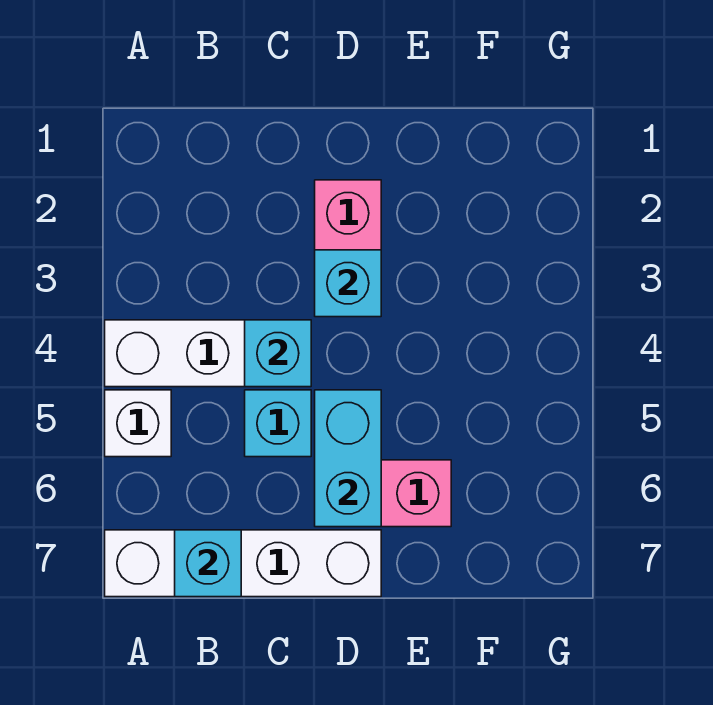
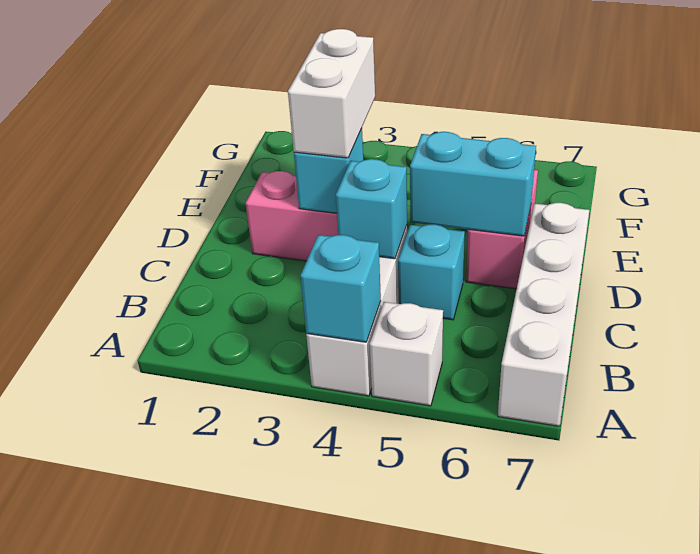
cyan 1x1 brick [175,530,241,597] -> cyan 1x1 brick moved to [300,235,381,342]
none -> white 1x2 brick [288,29,375,158]

